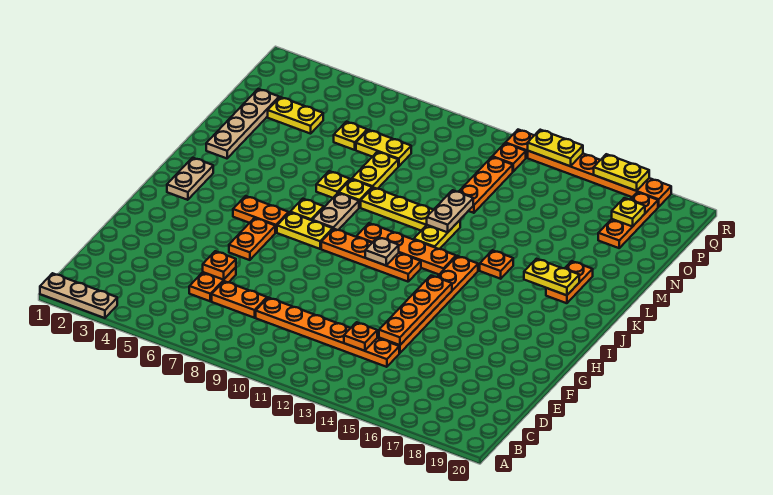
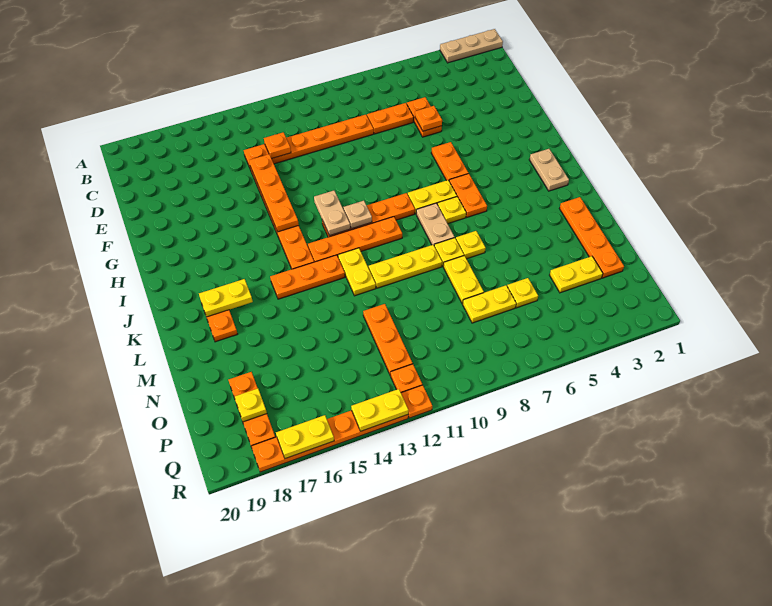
orange 1x2 plate [233,196,289,233] -> orange 1x2 plate turned to [449,174,487,217]
orange 1x1 plate [480,250,513,279] -> orange 1x3 plate [270,255,345,299]
tan 1x4 plate [206,89,279,158] -> orange 1x4 plate [560,197,624,278]
tan 1x2 plate [427,190,473,232] -> tan 1x2 plate moved to [314,191,350,236]

